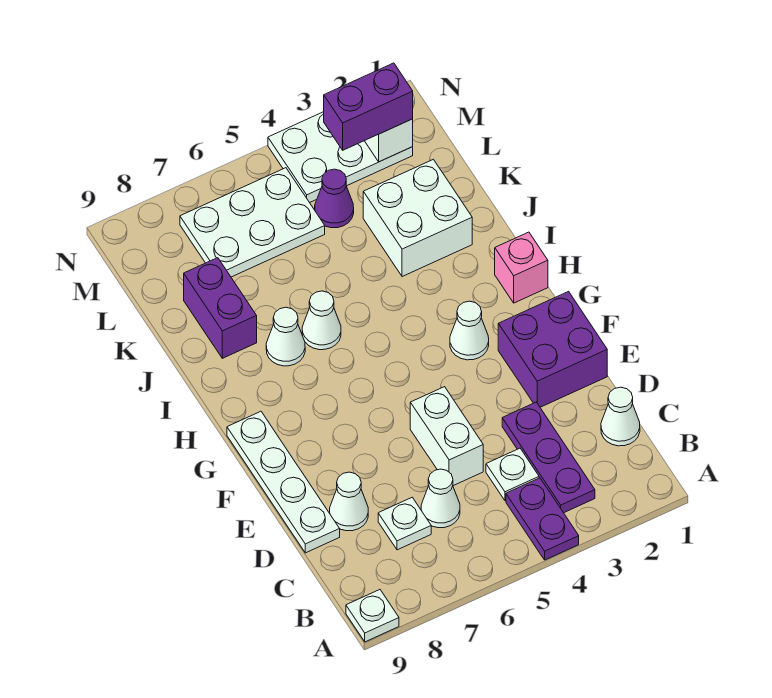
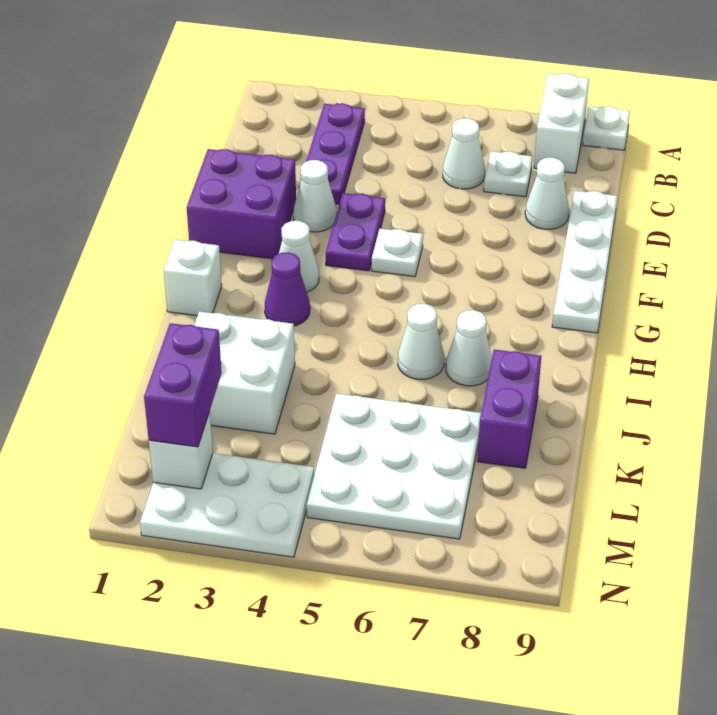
purple 1x2 plate [506,478,579,560] -> purple 1x2 plate moved to [326,193,385,271]
white 1x1 cone [601,387,640,446] -> white 1x1 cone moved to [294,160,337,232]
white 1x1 plate [486,448,539,501] -> white 1x1 plate moved to [372,229,423,277]
white 1x2 brick [410,387,483,486] -> white 1x2 brick moved to [534,73,589,173]
pink 1x1 brick [495,232,548,303] -> white 1x1 brick [164,240,222,316]
purple 1x1 cone [315,169,354,228] -> purple 1x1 cone moved to [265,252,310,326]
white 2x3 plate [180,168,325,277] -> white 3x3 plate [307,394,481,539]
purple 1x2 brick [324,63,413,150] -> purple 1x2 brick turned to [144,323,222,447]

